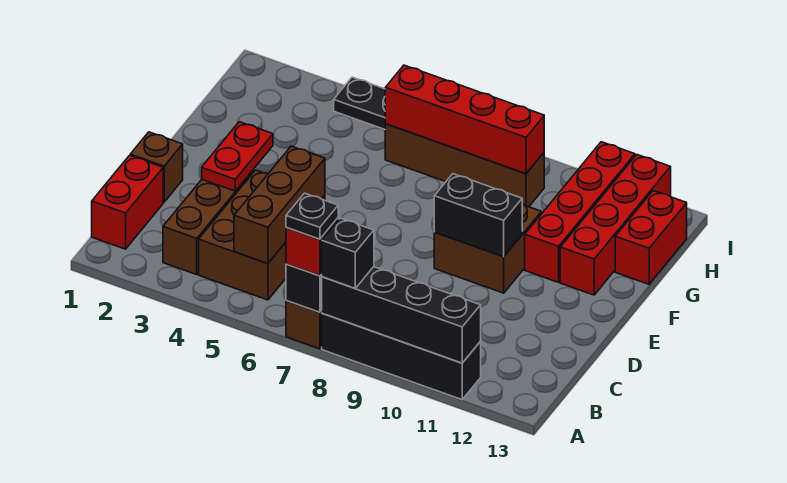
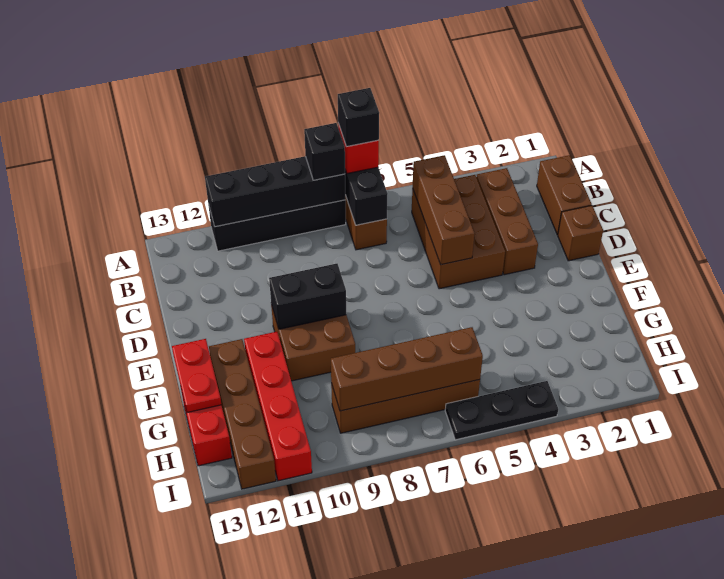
black 1x1 plate [286,193,338,239] -> black 1x1 brick [338,88,379,147]
red 1x2 brick [92,155,163,249] -> brown 1x2 brick [537,155,592,235]
red 1x2 plate [202,122,273,191] -> red 1x2 plate moved to [172,339,221,412]
red 1x4 brick [560,155,671,295] -> brown 1x4 brick [209,339,276,489]
red 1x4 brick [385,65,544,174] -> brown 1x4 brick [331,327,483,411]

